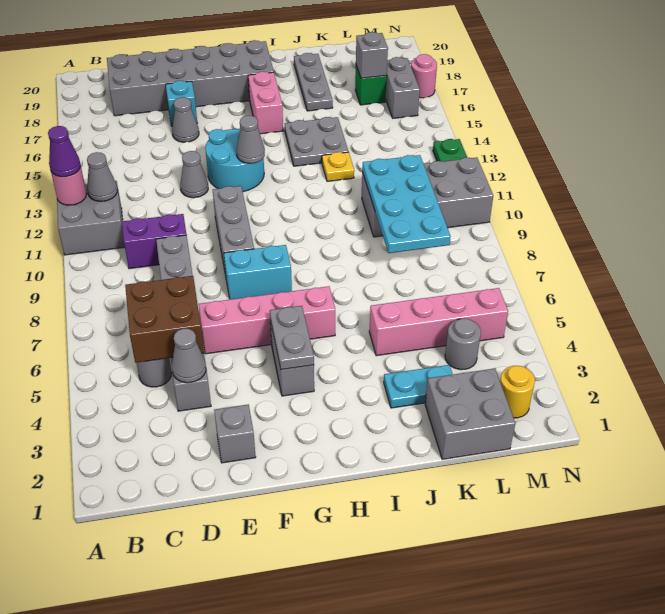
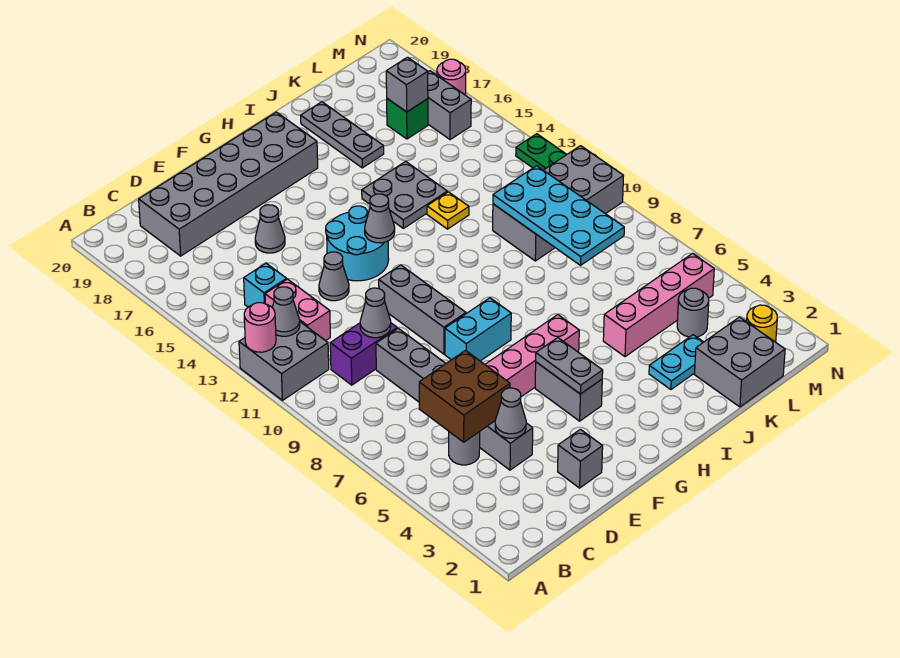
purple 1x1 cone [48,126,81,177] -> none
none -> grey 1x1 cone [360,288,391,338]
cyan 1x1 brick [166,81,197,126] -> cyan 1x1 brick moved to [244,263,287,307]
pink 1x2 brick [248,72,283,134] -> pink 1x2 brick moved to [265,279,330,341]

